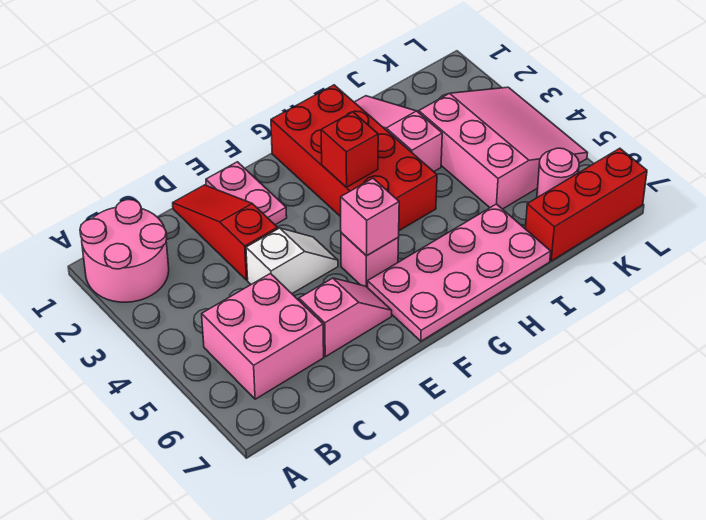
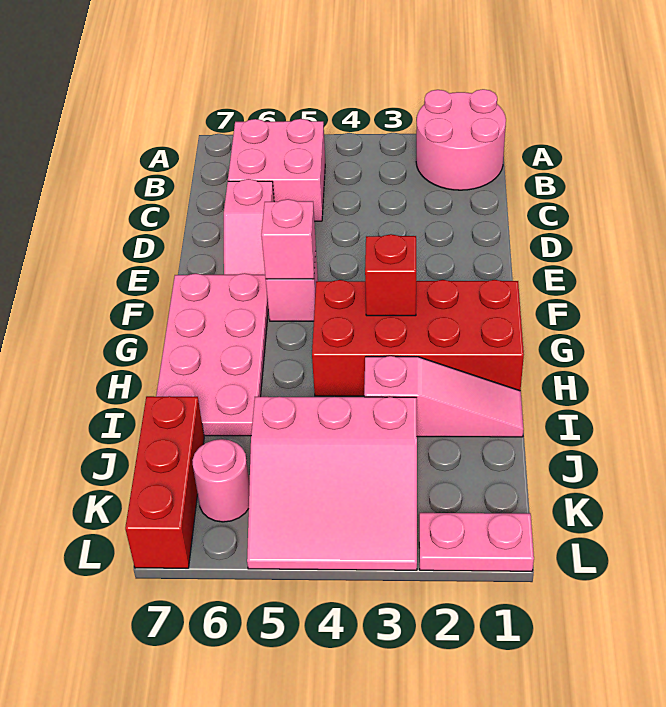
red 1x3 slope [173,185,278,280] -> none
white 1x2 slope [246,228,338,293] -> none
pink 1x2 plate [206,162,287,225] -> pink 1x2 plate moved to [419,513,534,571]

